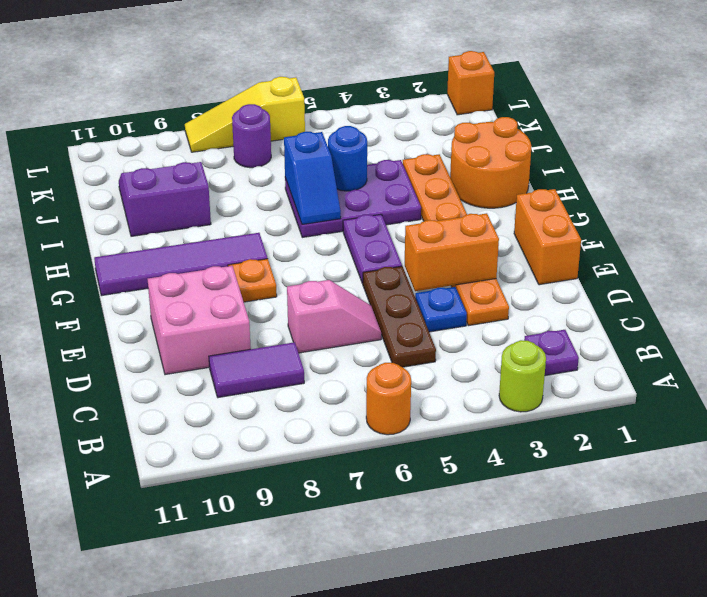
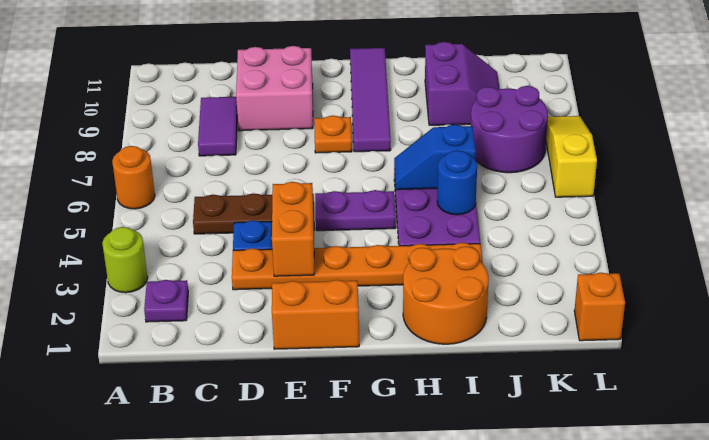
pink 1x2 slope [287,280,381,353] -> none
purple 1x1 round brick [232,104,271,168] -> purple 2x2 round brick [471,86,548,173]

